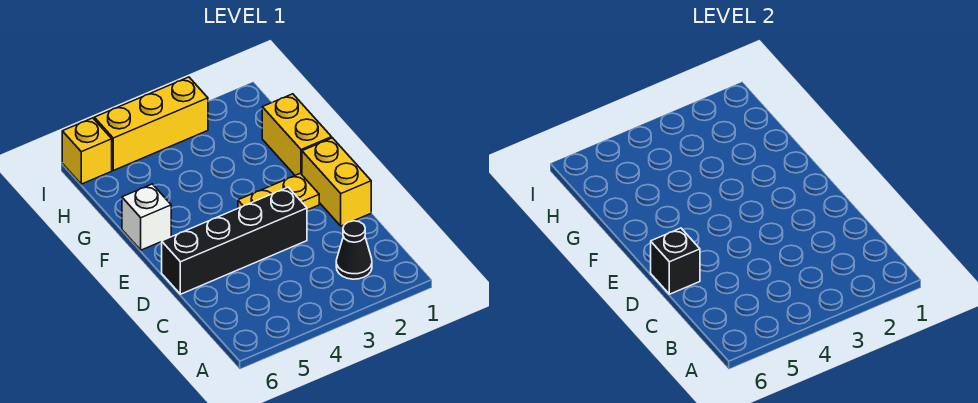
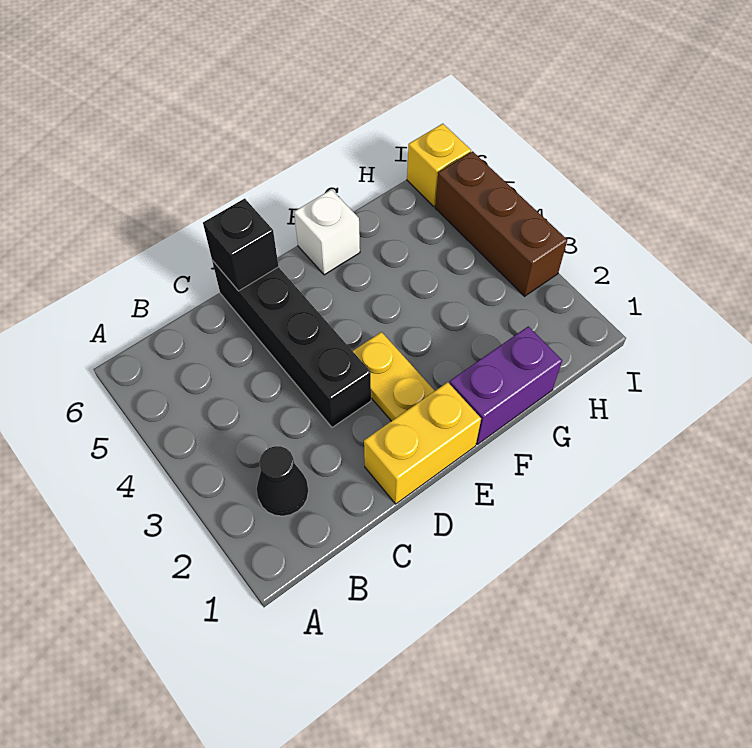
yellow 1x2 brick [262,94,332,175] -> purple 1x2 brick [449,326,562,444]
yellow 1x3 brick [94,77,208,170] -> brown 1x3 brick [435,151,567,296]

